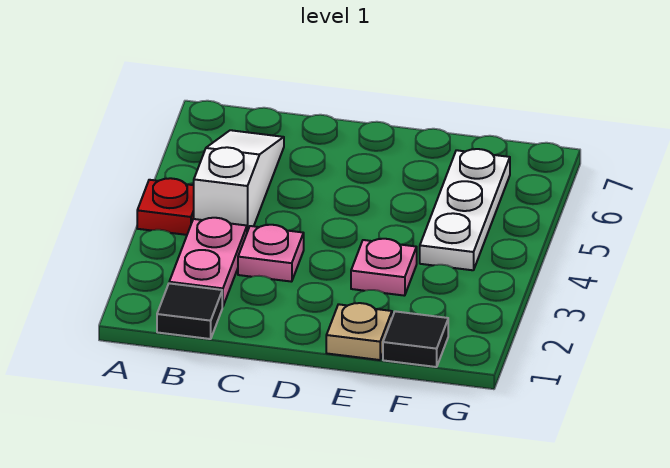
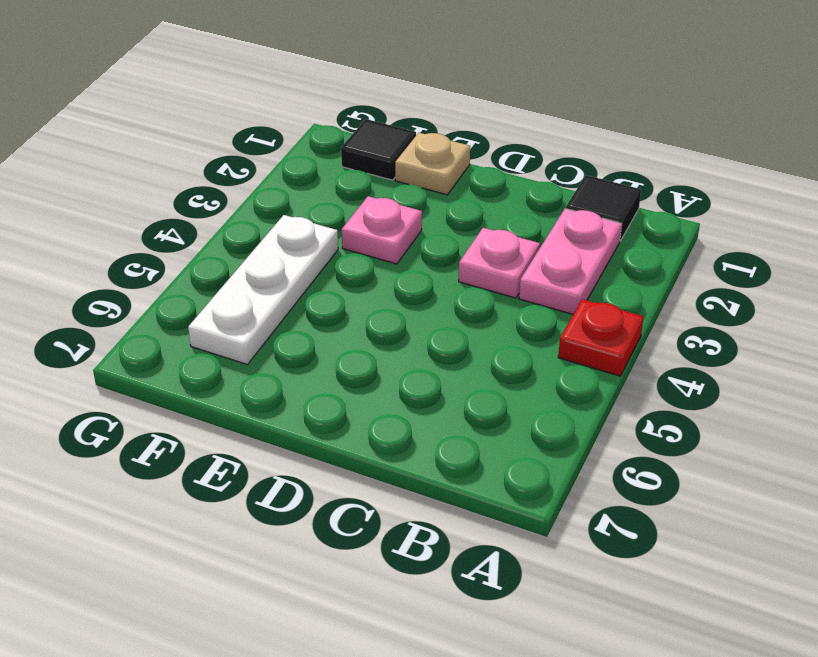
white 1x3 slope [194,130,284,232] -> none

